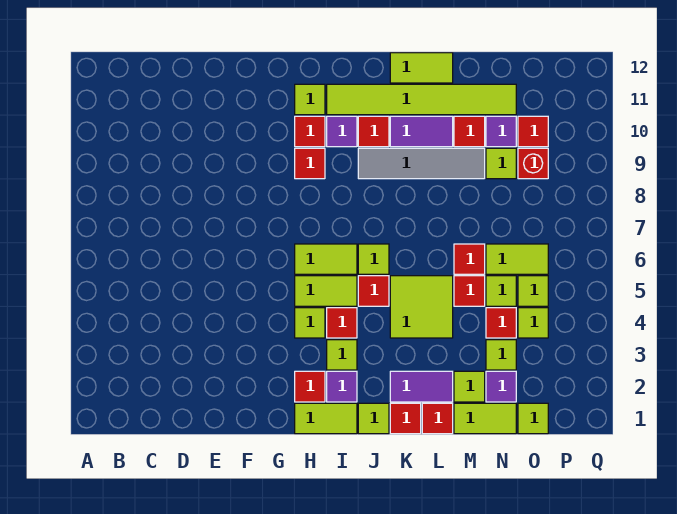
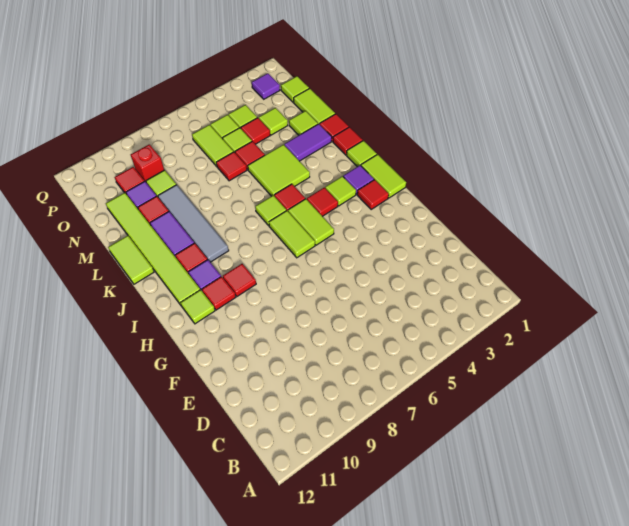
lime 1x1 tile [295,308,325,338] -> none
purple 1x2 tile [390,371,453,402] -> purple 1x2 tile turned to [284,124,332,161]
purple 1x1 tile [486,371,516,402] -> purple 1x1 tile moved to [252,73,280,99]

